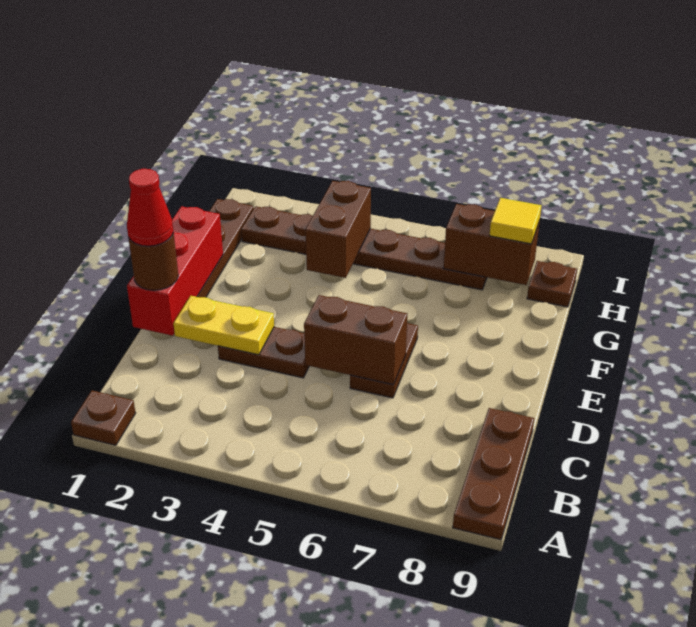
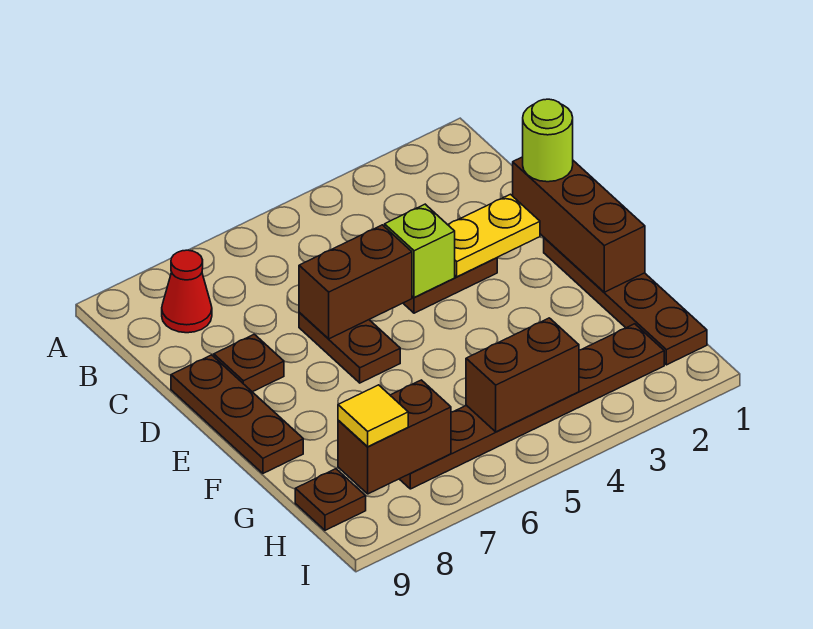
brown 1x1 plate [71,391,135,445] -> brown 1x1 plate moved to [214,334,284,392]
brown 1x3 plate [453,408,534,540] -> brown 1x3 plate moved to [171,355,303,473]
red 1x3 brick [127,206,223,336] -> brown 1x3 brick [513,157,645,292]
brown 1x1 round brick [128,233,178,290] -> lime 1x1 round brick [523,99,573,182]
red 1x1 cone [127,169,173,246] -> red 1x1 cone moved to [162,250,212,333]
none -> lime 1x1 brick [385,204,455,297]
brown 1x2 brick [305,181,371,278] -> brown 1x2 brick turned to [466,318,579,432]

